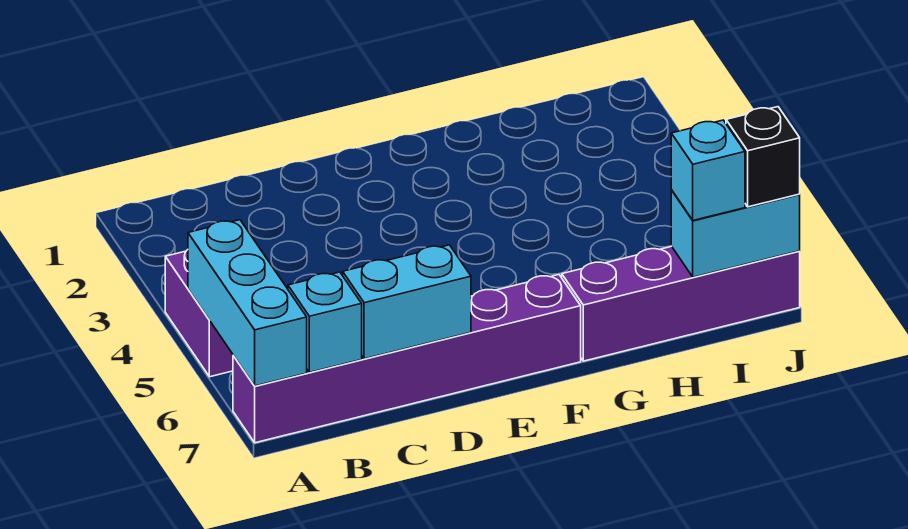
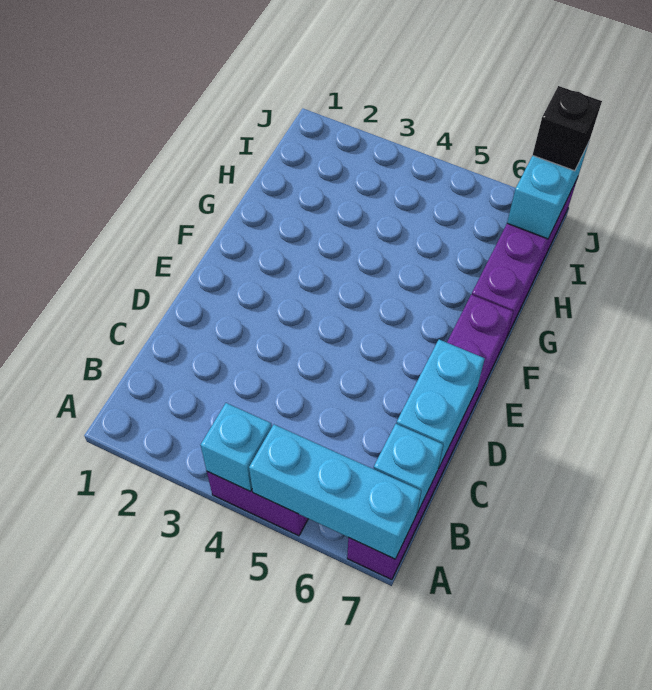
cyan 1x1 brick [671,120,745,220] -> cyan 1x1 brick moved to [200,403,272,491]

